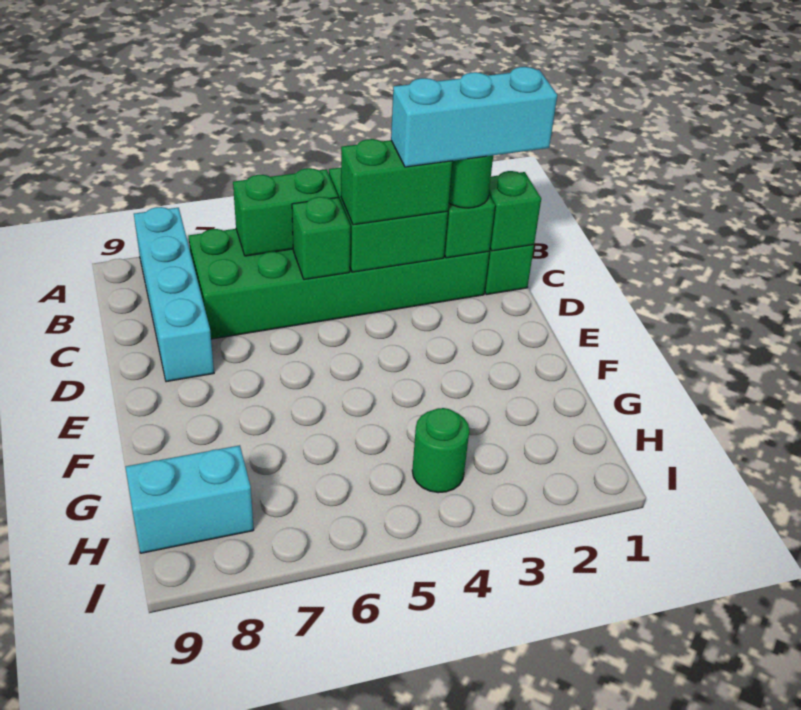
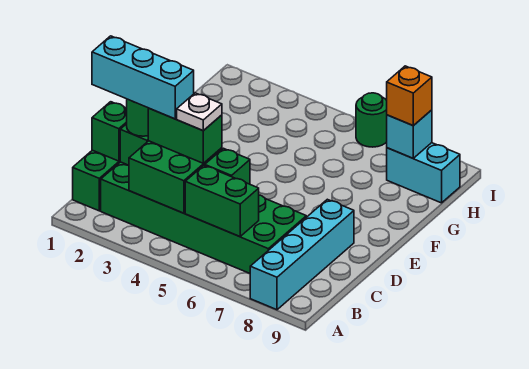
none -> white 1x1 plate [177,93,222,131]
green 1x1 round brick [412,408,469,493] -> green 1x1 round brick moved to [356,93,387,147]
none -> cyan 1x1 brick [387,110,432,158]
none -> orange 1x1 brick [387,66,432,126]

